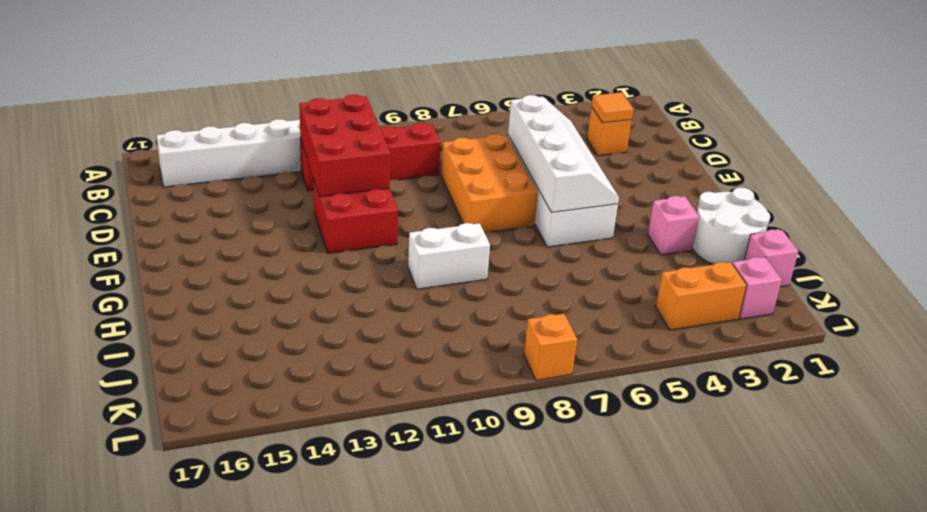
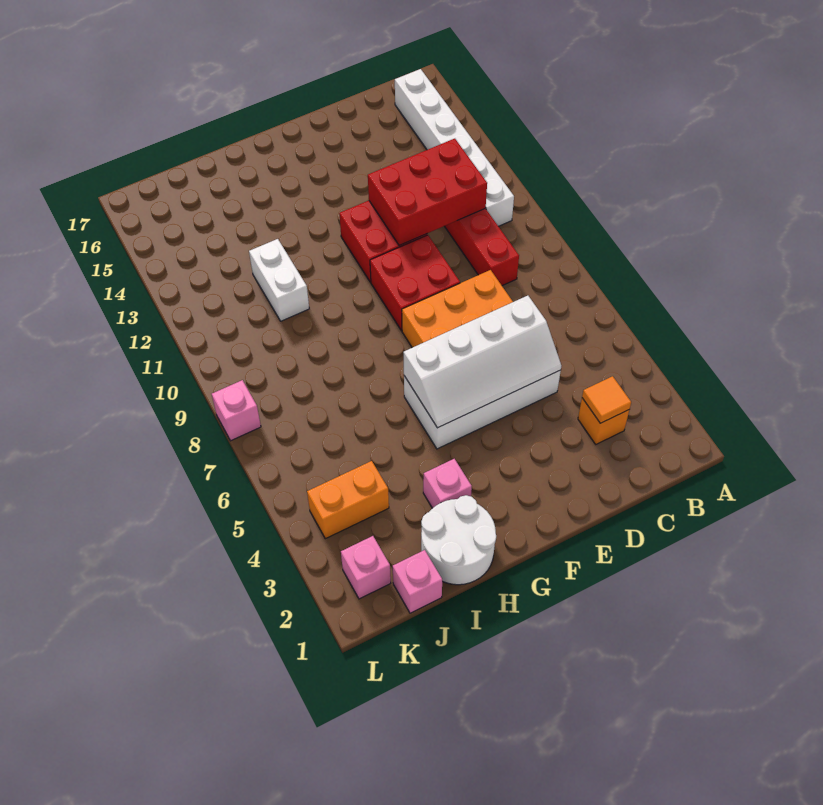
none -> red 2x2 brick [370,235,460,331]
white 1x2 brick [408,223,490,289] -> white 1x2 brick moved to [249,239,309,321]
orange 1x2 brick [656,262,747,330] -> orange 1x2 brick turned to [307,461,389,539]
orange 1x1 brick [524,314,577,380] -> pink 1x1 brick [212,380,261,441]

